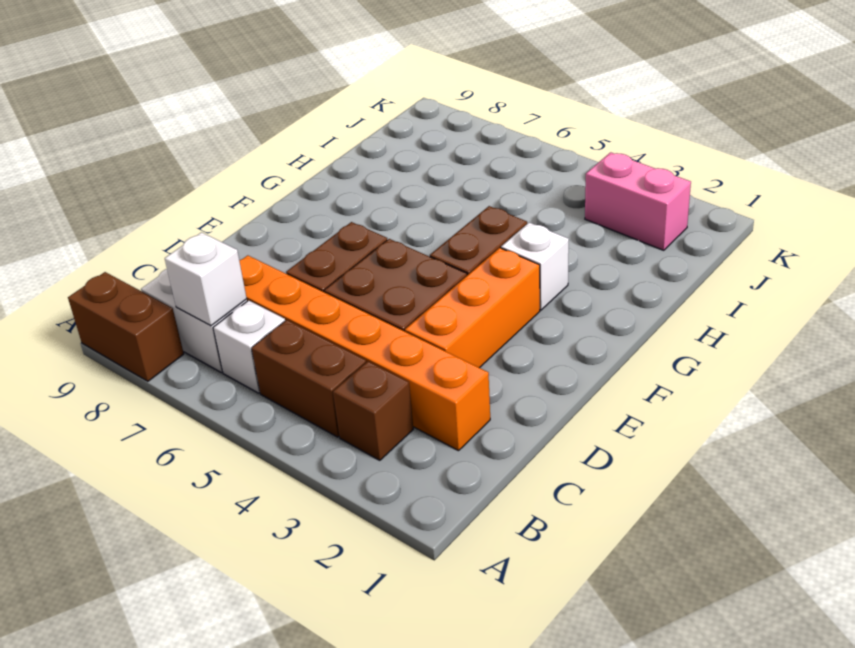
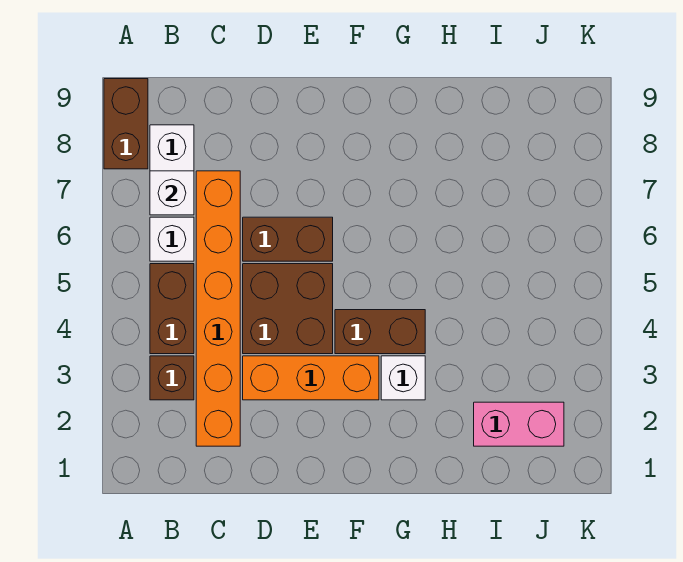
pink 1x2 brick [585,152,691,250] -> pink 1x2 brick turned to [474,402,564,446]

